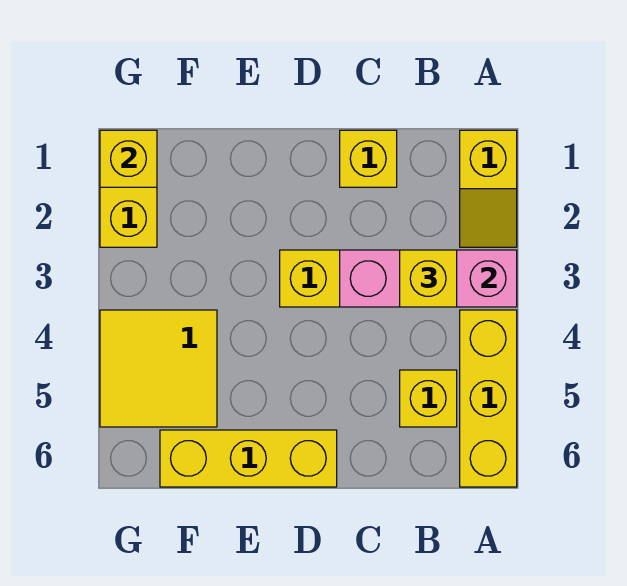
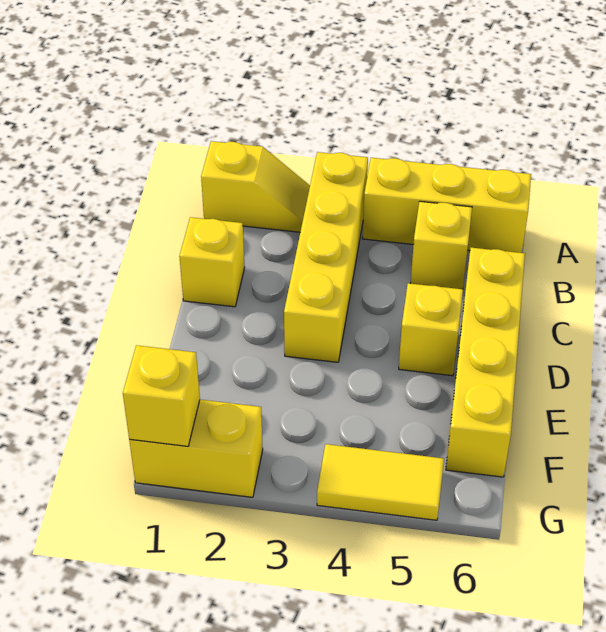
pink 1x3 brick [340,250,517,307] -> none
yellow 1x1 brick [400,250,457,307] -> yellow 1x1 brick moved to [399,283,463,376]
yellow 1x3 brick [160,430,337,487] -> yellow 1x4 brick [446,248,525,477]
yellow 2x2 tile [100,310,217,427] -> yellow 1x2 tile [317,444,444,520]

